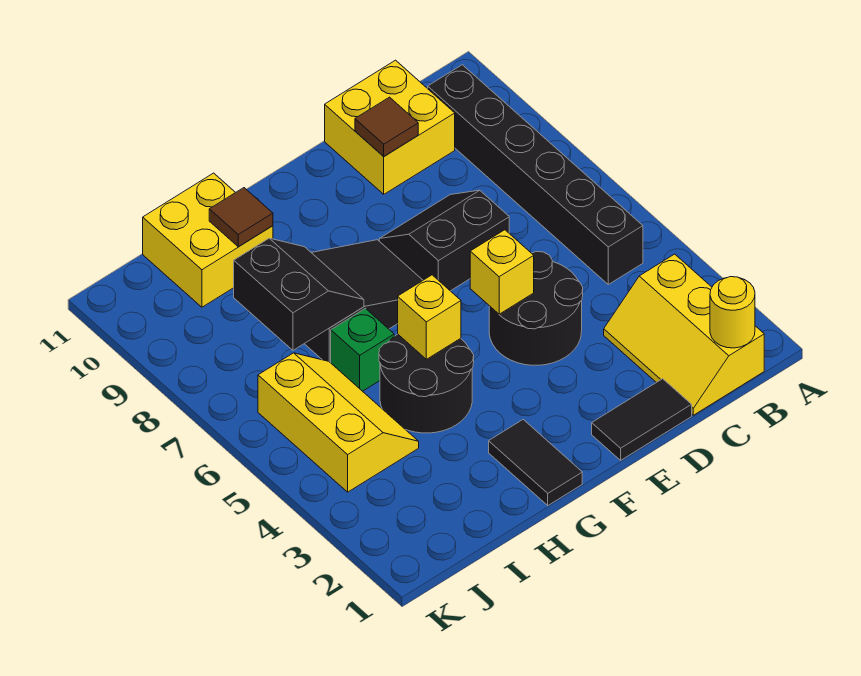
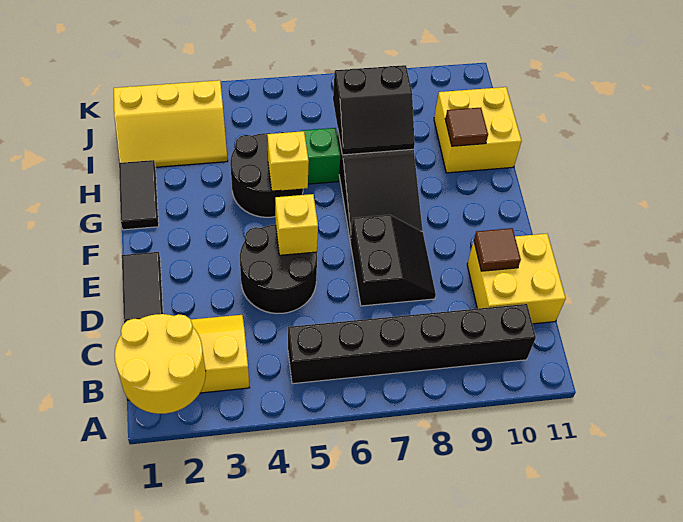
yellow 1x1 round brick [710,277,755,348] -> yellow 2x2 round brick [115,314,206,414]
black 1x2 tile [489,420,582,506] -> black 1x2 tile turned to [119,160,159,230]
yellow 2x3 slope [258,353,419,492] -> yellow 2x3 slope moved to [114,80,228,167]

